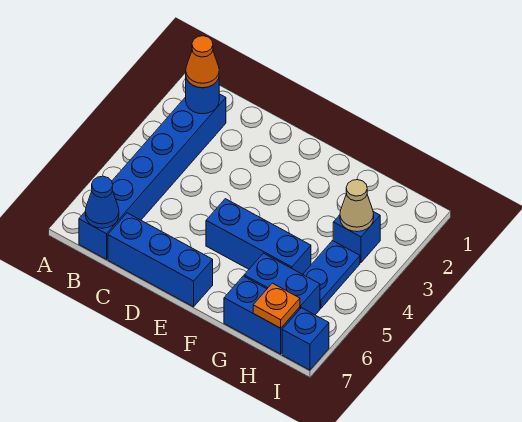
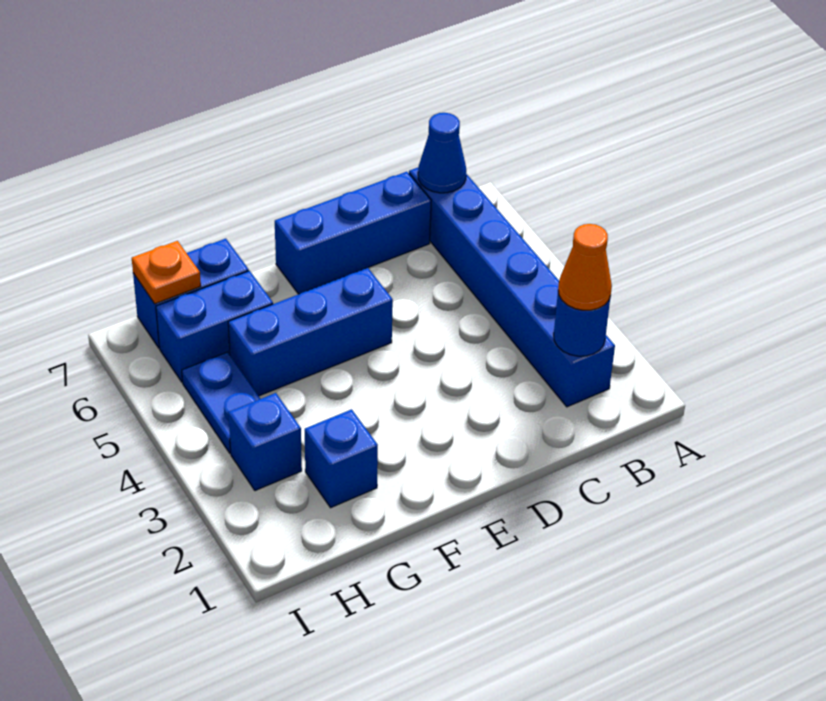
tan 1x1 cone [340,179,374,232] -> none
blue 1x1 brick [282,308,329,370] -> blue 1x1 brick moved to [305,409,378,508]

